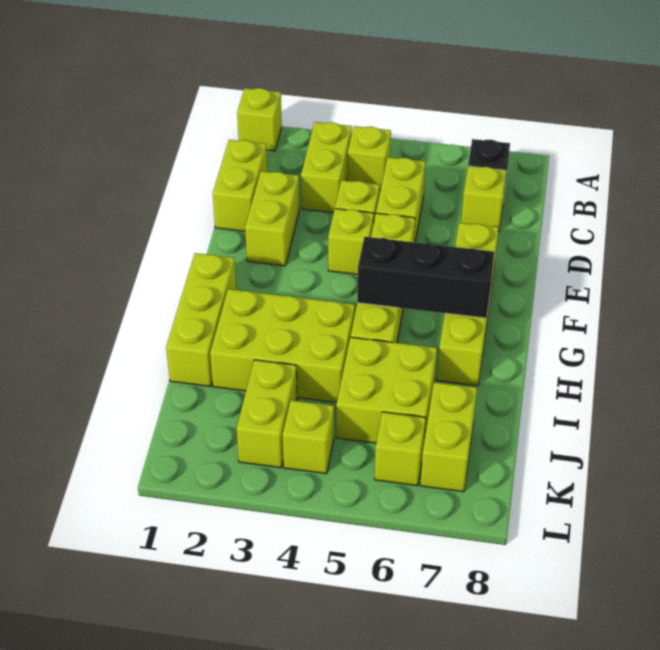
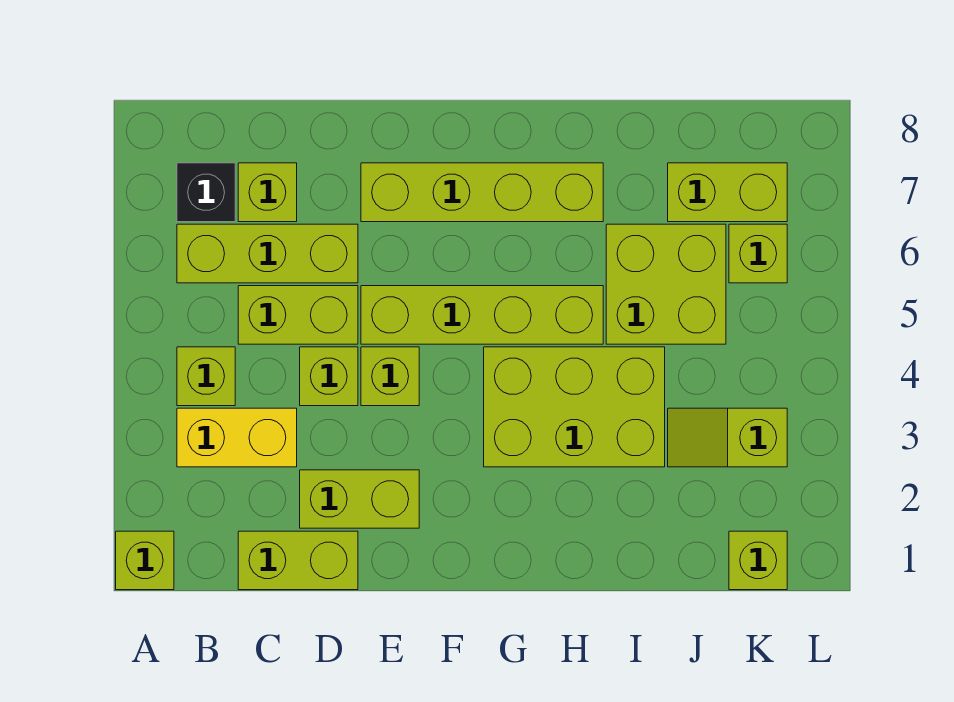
lime 1x2 brick [301,122,352,213] -> yellow 1x2 brick [177,408,297,467]
lime 1x3 brick [166,253,236,386] -> lime 1x3 brick moved to [177,224,358,283]
black 1x3 brick [357,237,494,318] -> none
lime 2x3 brick [210,289,355,402] -> lime 2x3 brick turned to [484,347,665,467]
lime 1x2 brick [237,360,297,468] -> lime 1x2 slope [668,408,787,467]
lime 1x1 brick [283,400,334,474] -> lime 1x1 brick moved to [729,531,787,590]

